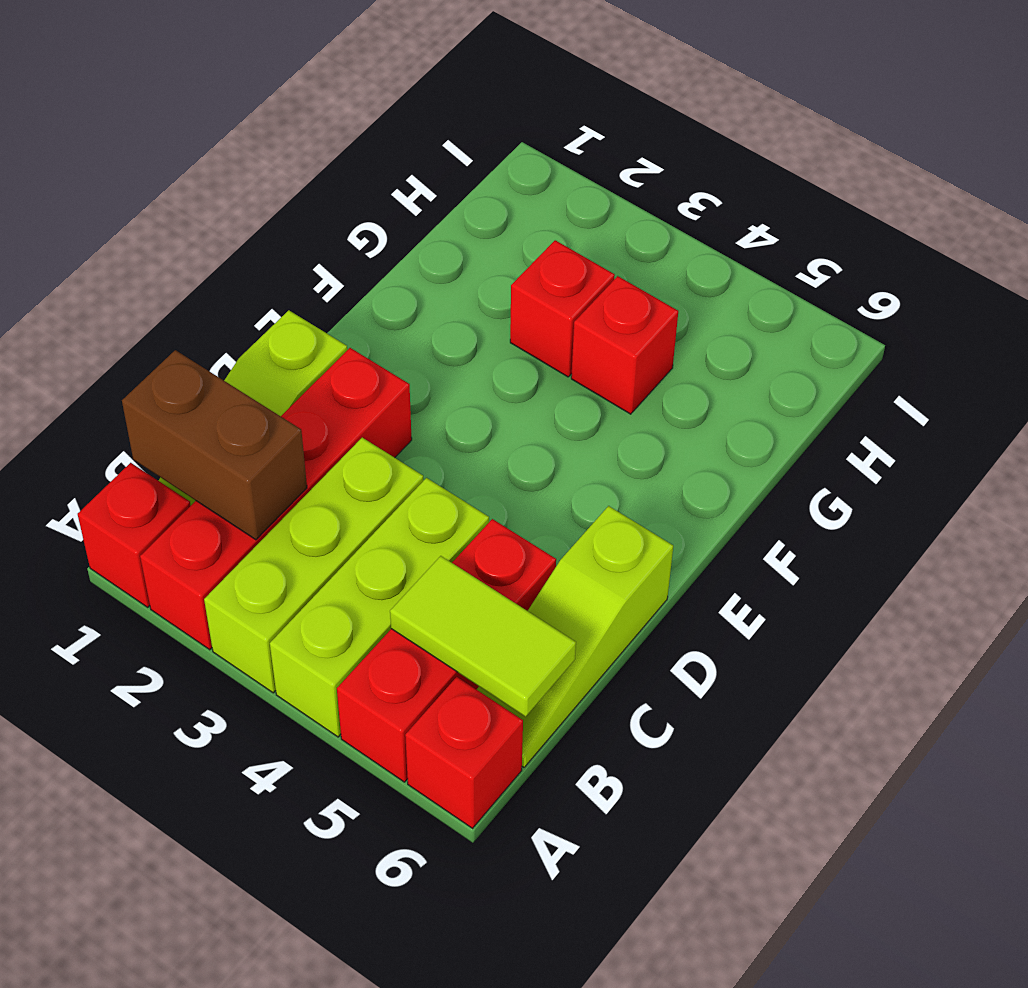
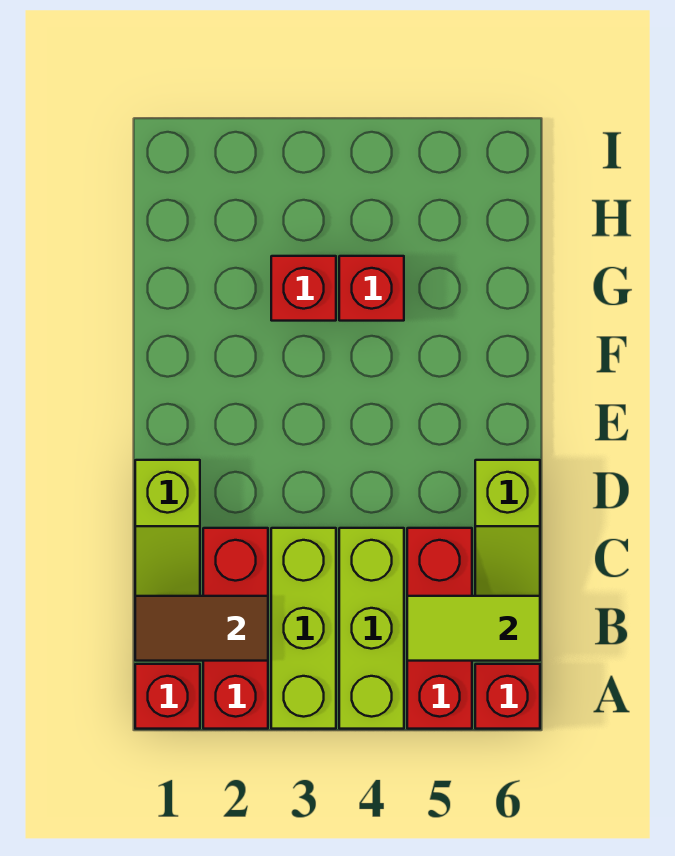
red 1x4 brick [140,348,412,650] -> red 1x3 brick [203,528,268,729]
brown 1x2 brick [122,350,307,540] -> brown 1x2 tile [135,596,268,661]

